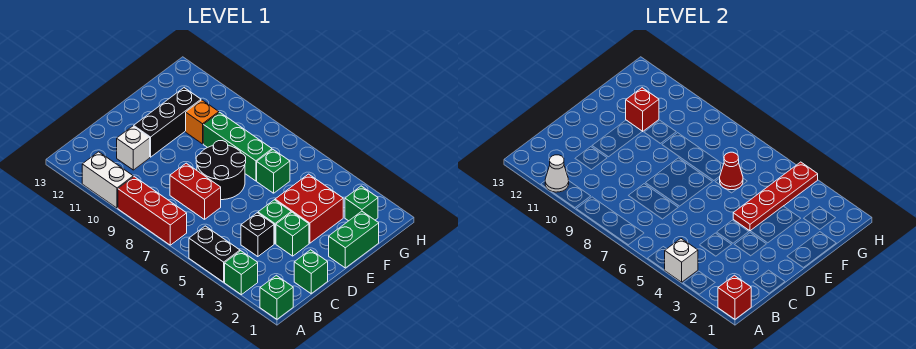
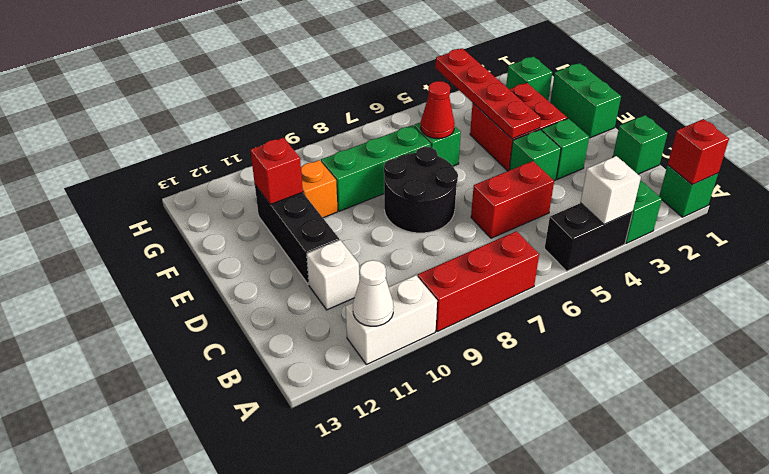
black 1x1 brick [241,213,274,257] -> none
red 1x2 brick [170,163,221,219] -> red 1x2 brick moved to [471,161,554,238]

